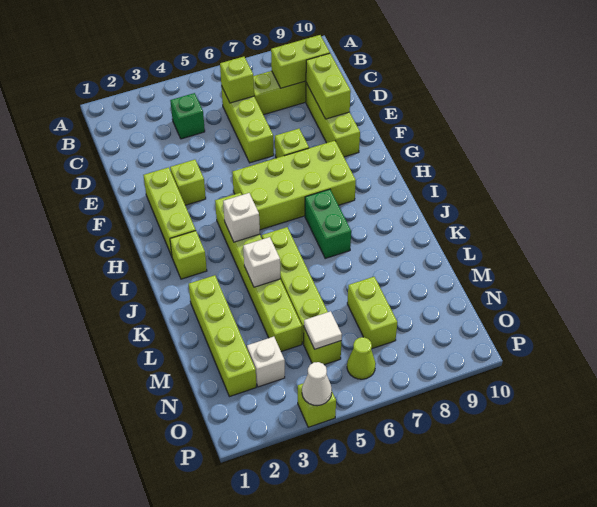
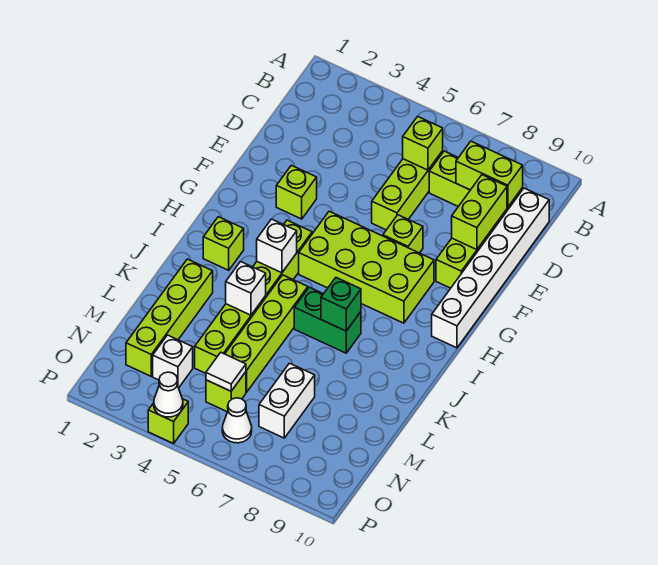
green 1x1 brick [170,93,205,139] -> green 1x1 brick moved to [321,278,361,331]
none -> white 1x6 brick [432,188,549,348]
lime 1x3 brick [143,167,196,256] -> none
green 1x2 brick [305,189,351,258] -> green 1x2 brick turned to [294,287,361,353]
lime 1x2 brick [347,277,397,349] -> white 1x2 brick [259,363,315,438]
lime 1x1 cone [347,337,376,379] -> white 1x1 cone [222,398,252,443]

